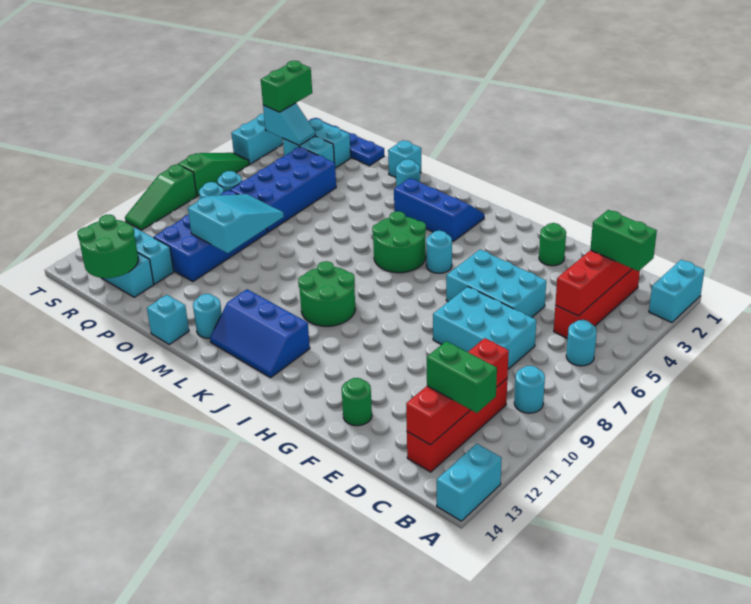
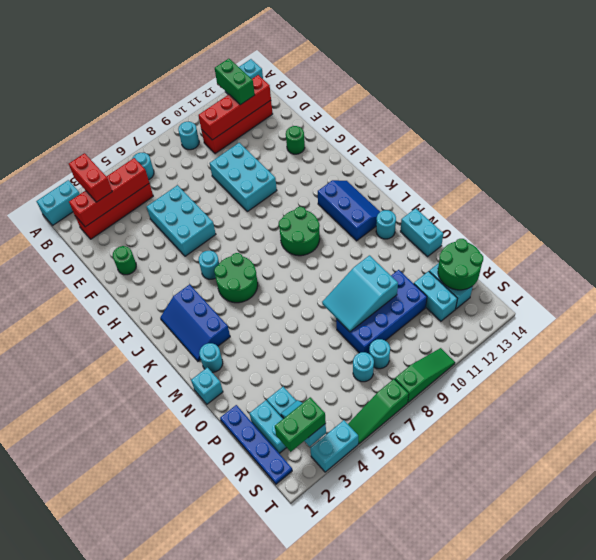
green 1x2 brick [590,210,657,271] -> red 1x2 brick [69,153,112,202]
cyan 2x3 brick [433,287,536,369] -> cyan 2x3 brick moved to [210,143,277,212]
cyan 1x1 brick [147,295,189,344] -> cyan 1x2 brick [400,208,443,257]
blue 2x4 brick [230,147,336,232] -> none

